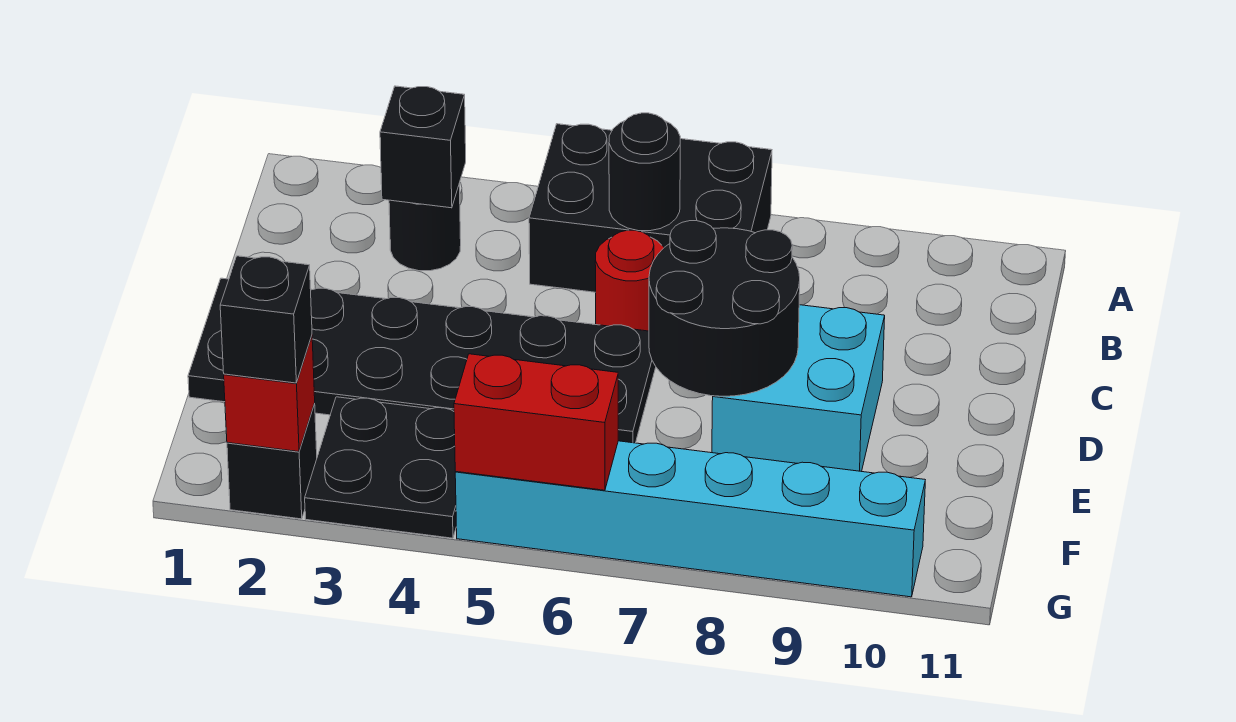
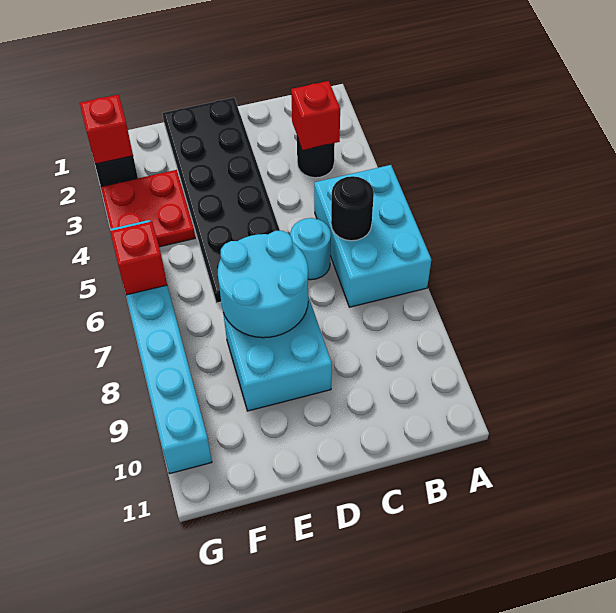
black 2x3 brick [529,124,772,292] -> cyan 2x3 brick [314,165,431,307]
black 1x1 brick [380,86,466,208] -> red 1x1 brick [291,81,340,150]
red 1x1 round brick [595,230,664,331] -> cyan 1x1 round brick [290,218,331,280]
black 2x2 round brick [649,221,800,396] -> cyan 2x2 round brick [218,231,308,338]
black 2x2 plate [305,397,456,538] -> red 2x2 plate [101,170,195,247]
black 1x1 brick [220,256,312,383] -> none
red 1x2 brick [454,354,618,490] -> red 1x1 brick [110,222,167,295]

